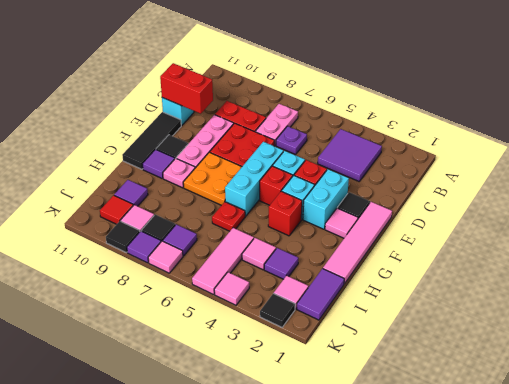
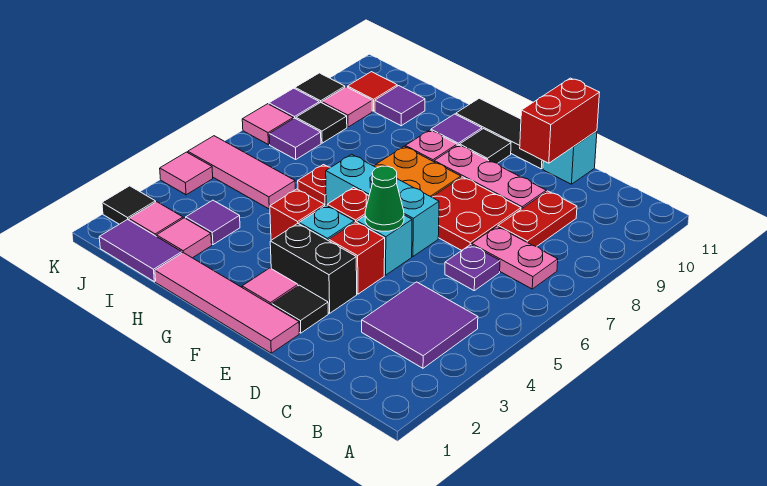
cyan 1x2 brick [303,169,349,229] -> black 1x2 brick [270,223,357,313]
none -> green 1x1 cone [365,166,404,231]
pink 1x1 tile [242,238,276,270] -> pink 1x1 tile moved to [157,218,212,258]

